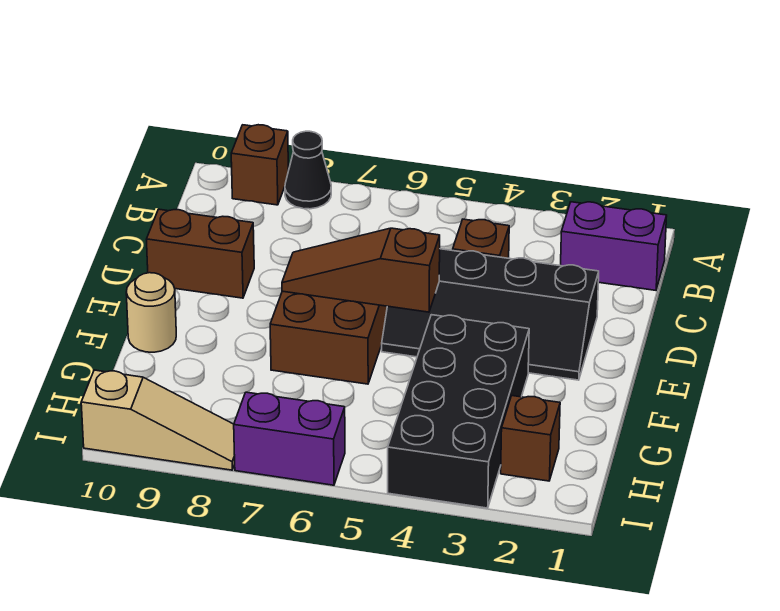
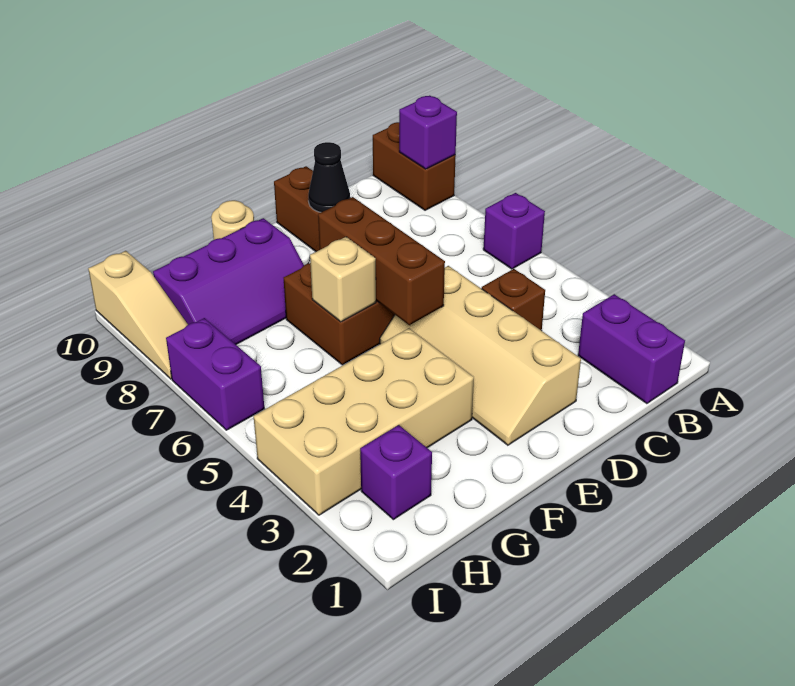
none -> purple 1x1 brick [483,193,545,269]
black 1x1 cone [285,131,331,209] -> black 1x1 cone moved to [308,142,350,212]
brown 1x1 brick [231,125,288,205] -> brown 1x2 brick [373,122,456,210]
none -> purple 1x1 brick [399,96,457,169]
black 2x4 slope [382,249,599,380] -> tan 2x4 slope [380,266,581,445]
brown 1x3 slope [282,228,440,312] -> brown 1x3 brick [318,197,445,325]
black 2x4 brick [388,315,529,508] -> tan 2x4 brick [253,328,474,515]
none -> tan 1x1 brick [310,237,376,322]
none -> purple 2x3 slope [153,218,304,344]
brown 1x1 brick [501,396,560,481] -> purple 1x1 brick [360,425,432,520]

